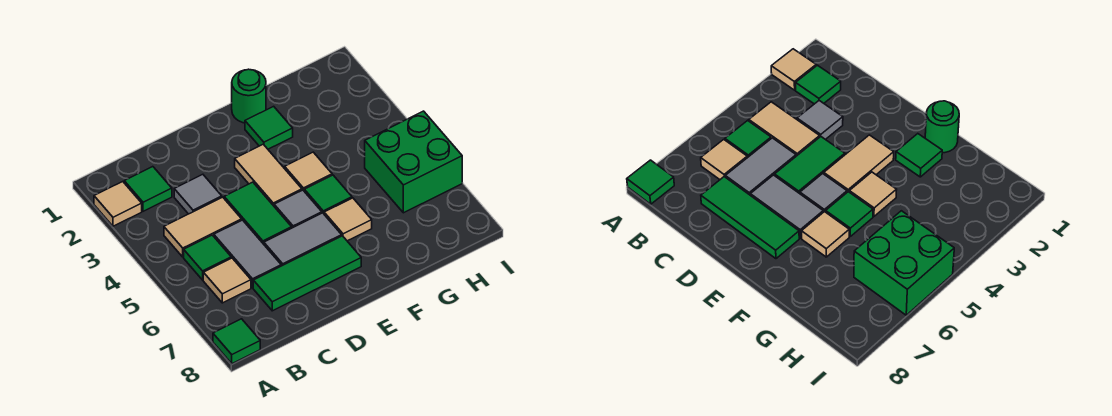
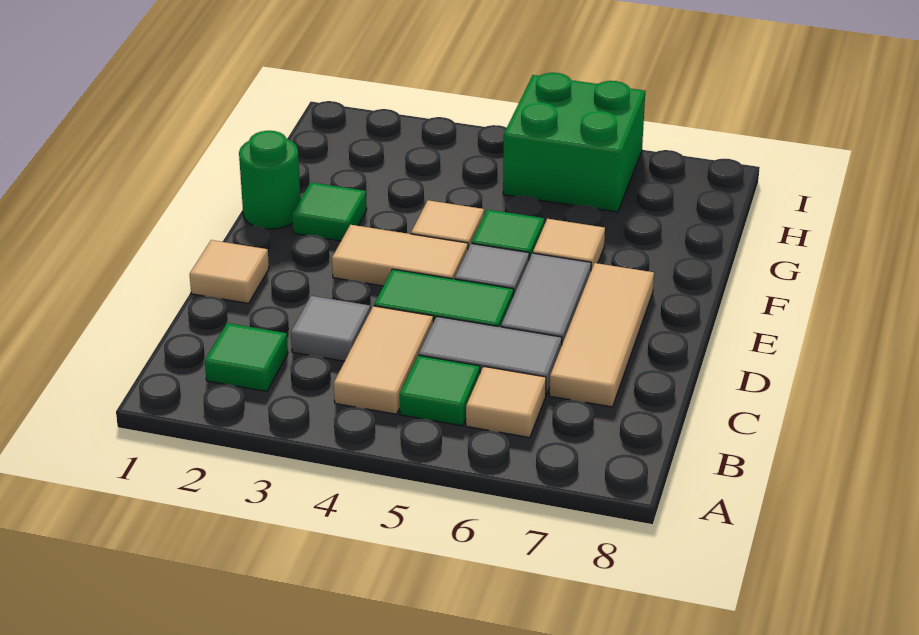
tan 1x1 tile [94,182,142,226] -> tan 1x1 tile moved to [190,240,269,303]
green 1x1 tile [213,319,260,364] -> none
green 1x3 tile [253,236,361,311] -> tan 1x3 tile [549,263,654,407]

